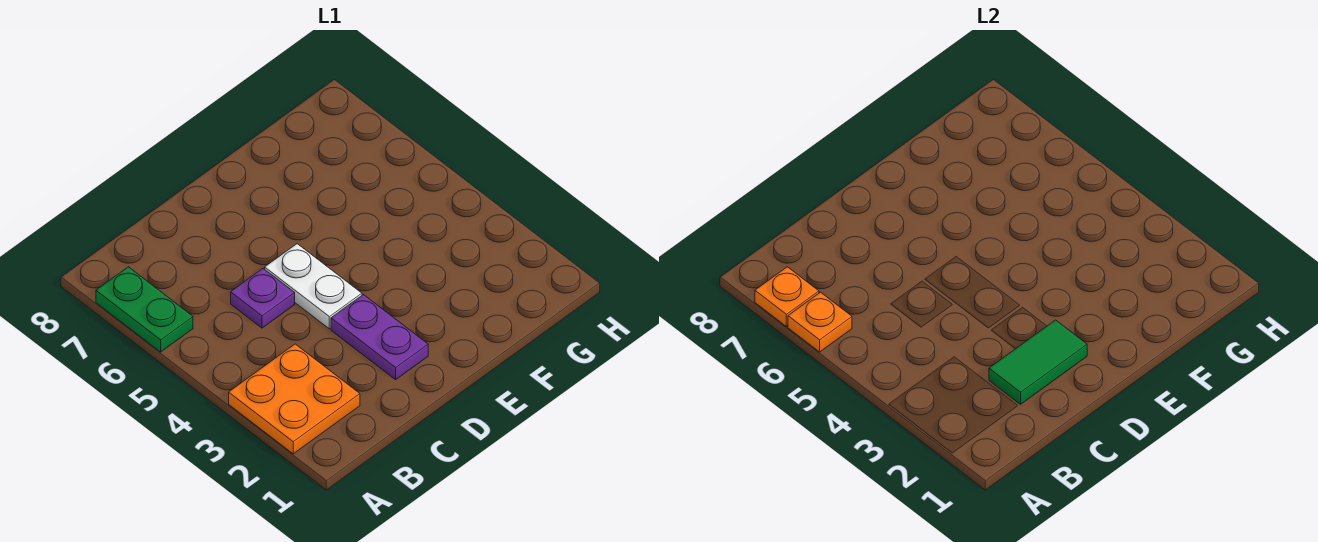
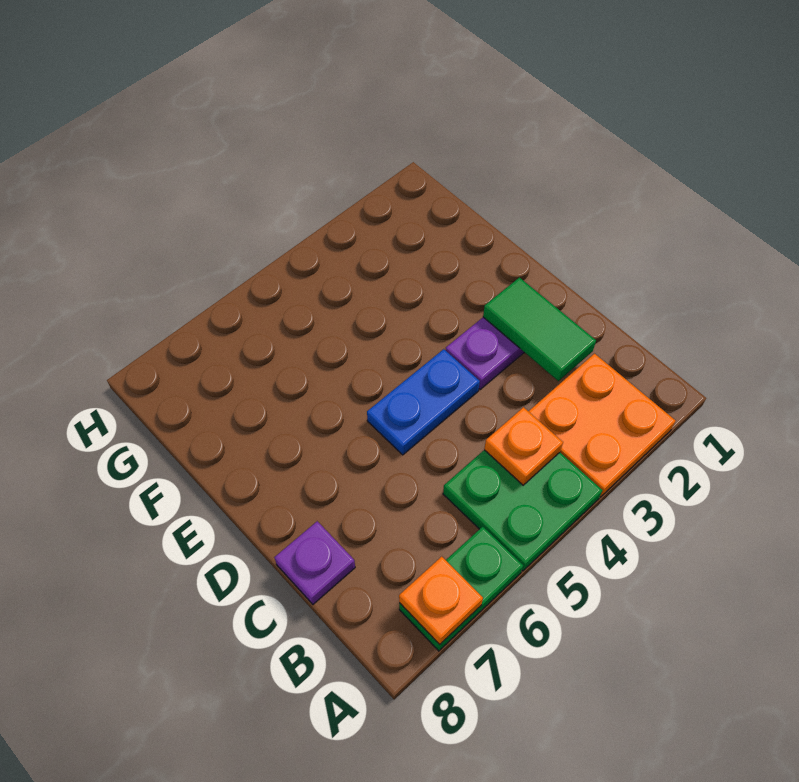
none -> green 2x2 plate [443,450,602,571]
orange 1x1 plate [788,292,852,352] -> orange 1x1 plate moved to [484,407,563,485]
purple 1x1 plate [231,269,295,328] -> purple 1x1 plate moved to [274,521,355,604]
white 1x2 plate [265,244,362,329] -> blue 1x2 plate [367,349,480,455]

